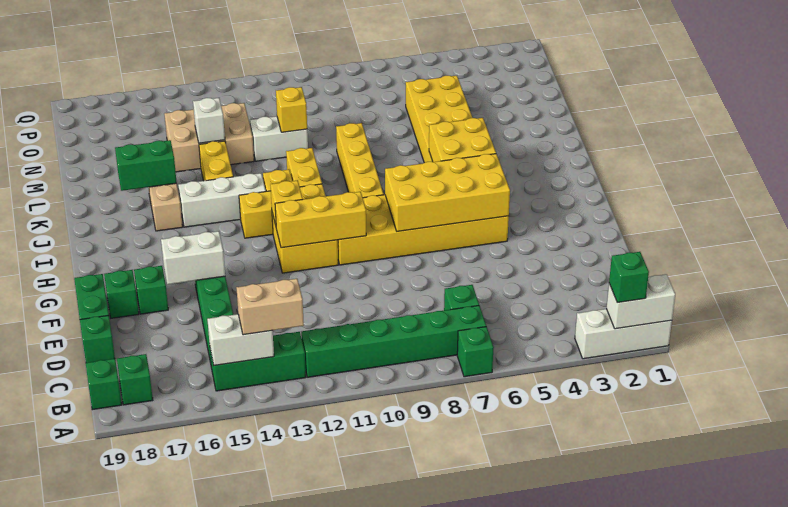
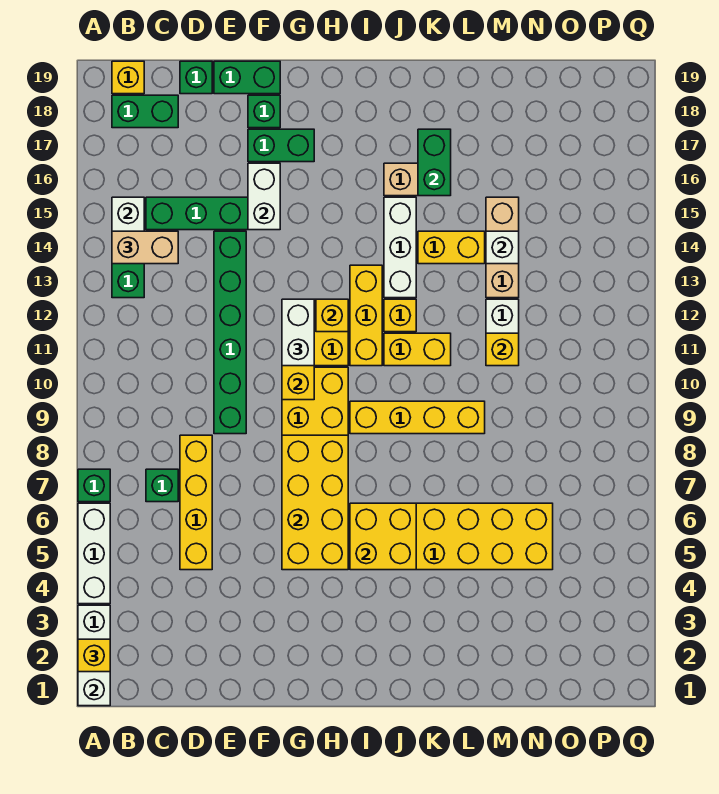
green 1x1 brick [609,252,649,303] -> yellow 1x1 brick [78,639,110,672]
none -> white 1x3 brick [78,503,110,604]
green 1x6 brick [301,306,486,377] -> green 1x6 brick moved to [214,231,246,434]
tan 1x2 brick [236,279,304,335] -> tan 1x2 brick turned to [112,231,178,264]
green 1x1 brick [117,354,153,405] -> green 1x2 brick [112,95,178,128]
green 1x1 brick [86,359,122,410] -> yellow 1x1 brick [112,61,144,94]
none -> yellow 1x4 brick [180,435,212,570]
green 1x1 brick [134,266,168,314] -> green 1x2 brick [248,129,314,162]
none -> white 1x2 brick [282,299,314,366]
tan 2x3 brick [164,103,254,172] -> tan 1x3 brick [486,197,519,298]

